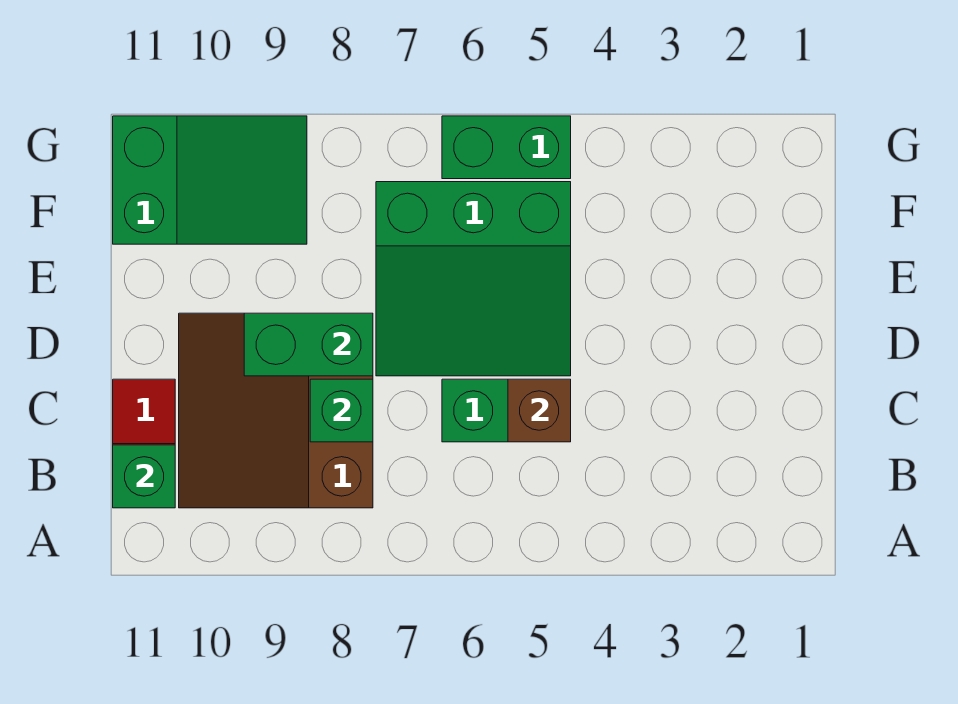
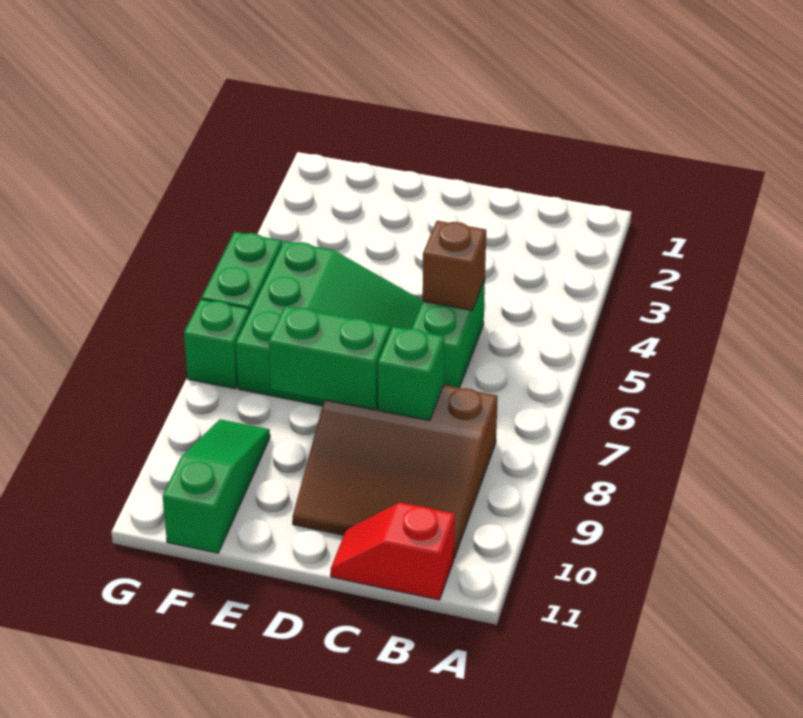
green 1x1 brick [113,445,175,508] -> green 1x1 brick moved to [184,299,250,389]
green 1x2 brick [244,313,373,376] -> green 1x2 brick turned to [269,306,390,410]
green 2x3 slope [113,116,307,244] -> green 1x3 slope [163,419,270,553]

